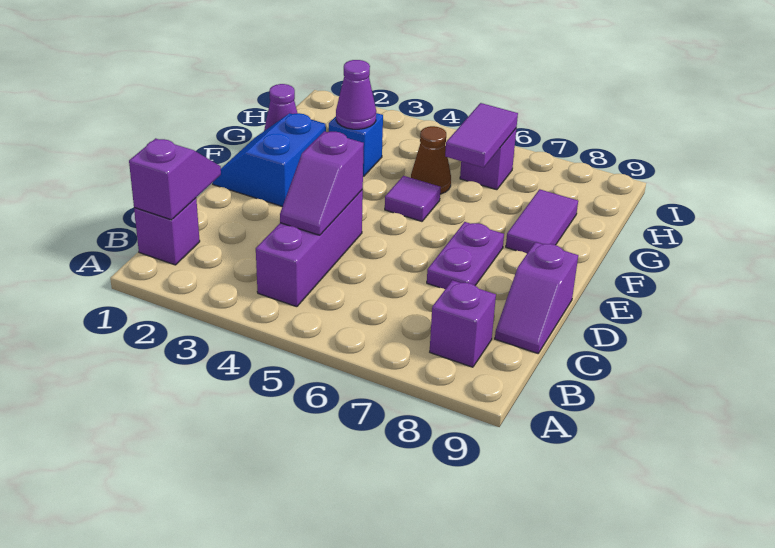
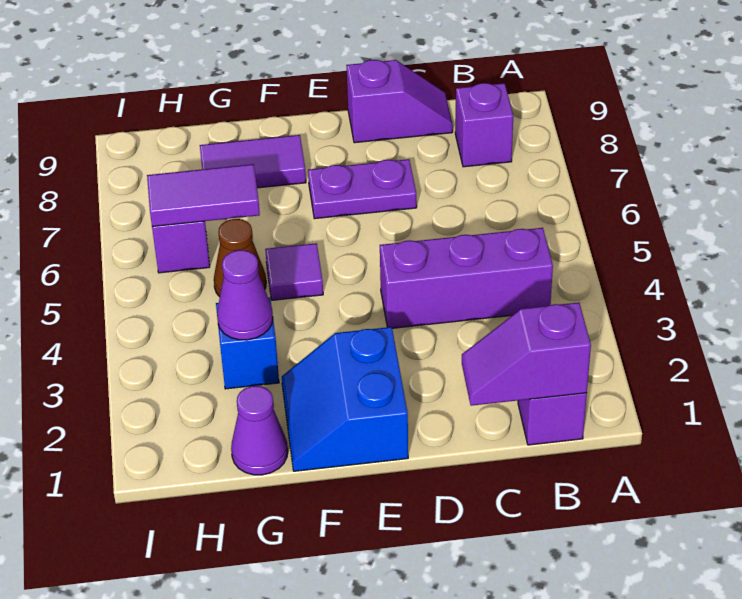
purple 1x2 slope [280,131,364,235] -> none
blue 2x2 slope [213,113,326,207] -> blue 2x2 slope turned to [282,327,408,471]

